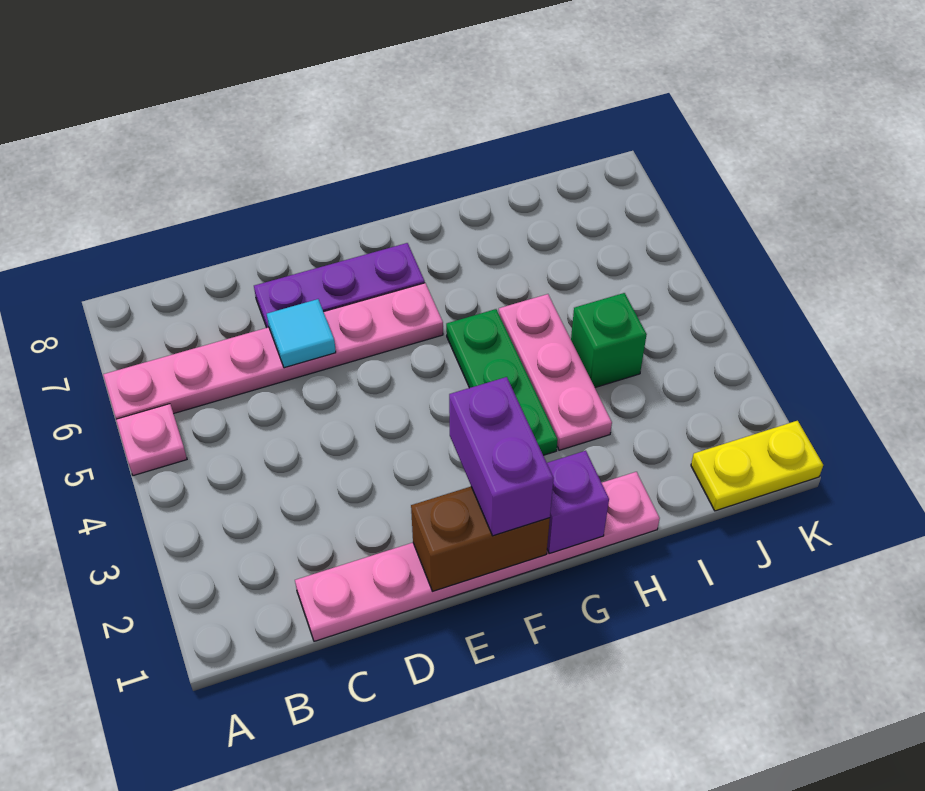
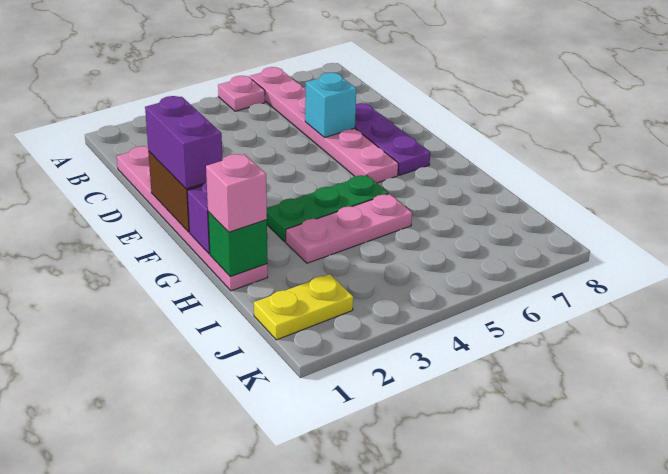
cyan 1x1 tile [267,299,336,368] -> cyan 1x1 brick [305,73,356,138]
purple 1x2 brick [449,377,554,536] -> purple 1x2 brick turned to [145,96,222,189]
none -> pink 1x1 brick [206,154,267,232]
green 1x1 brick [571,293,647,388] -> green 1x1 brick moved to [208,212,267,276]
yellow 1x2 plate [691,421,823,511] -> yellow 1x2 plate turned to [254,274,353,340]

